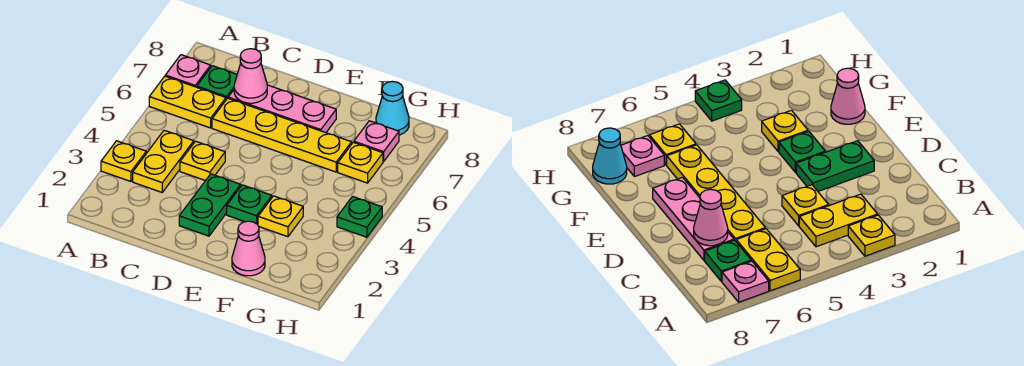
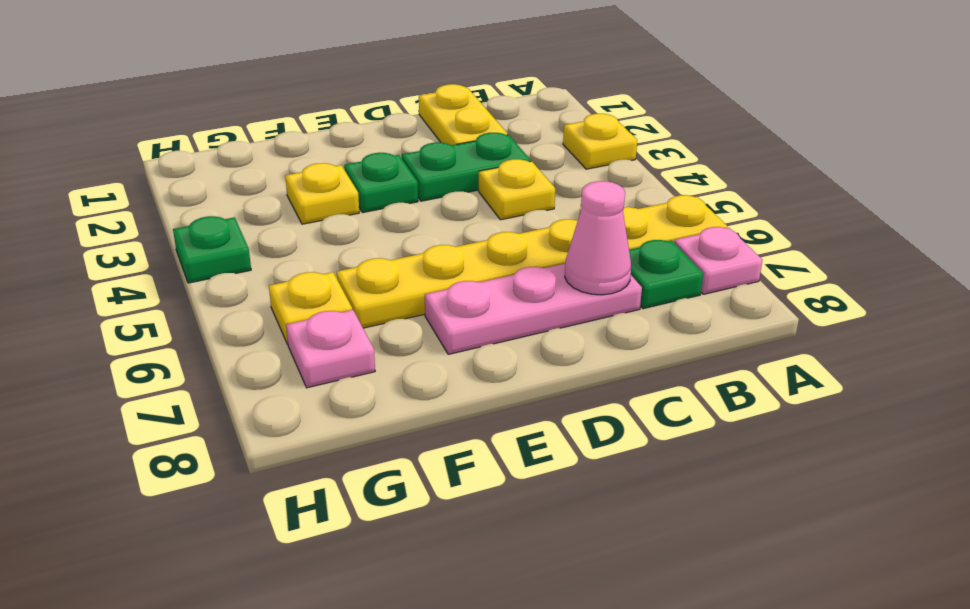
yellow 1x2 plate [133,130,194,192] -> yellow 1x2 plate moved to [419,84,508,145]
green 1x2 plate [179,174,241,236] -> green 1x2 plate turned to [402,133,531,201]
pink 1x1 cone [232,221,265,276] -> none
cyan 1x1 cone [376,82,409,135] -> none

